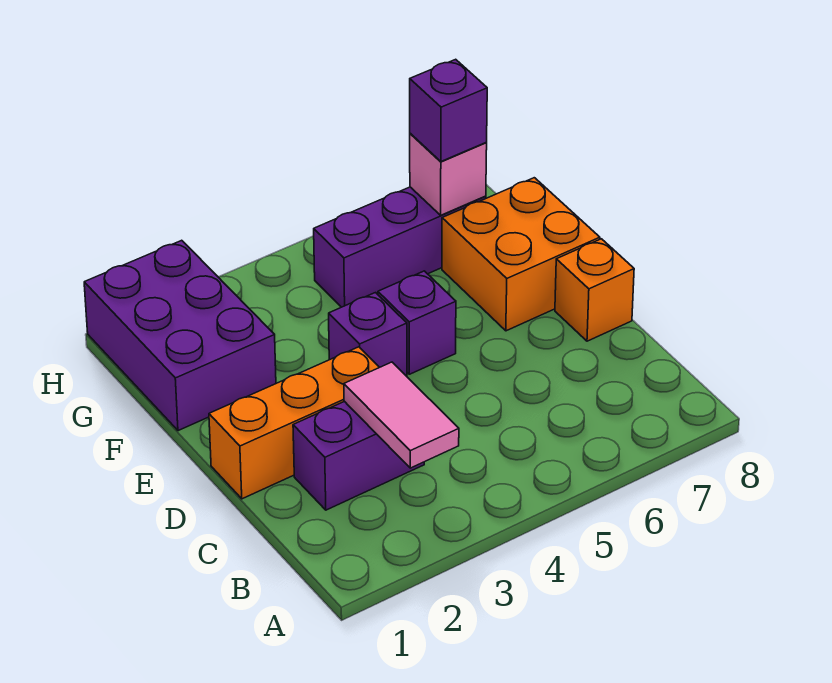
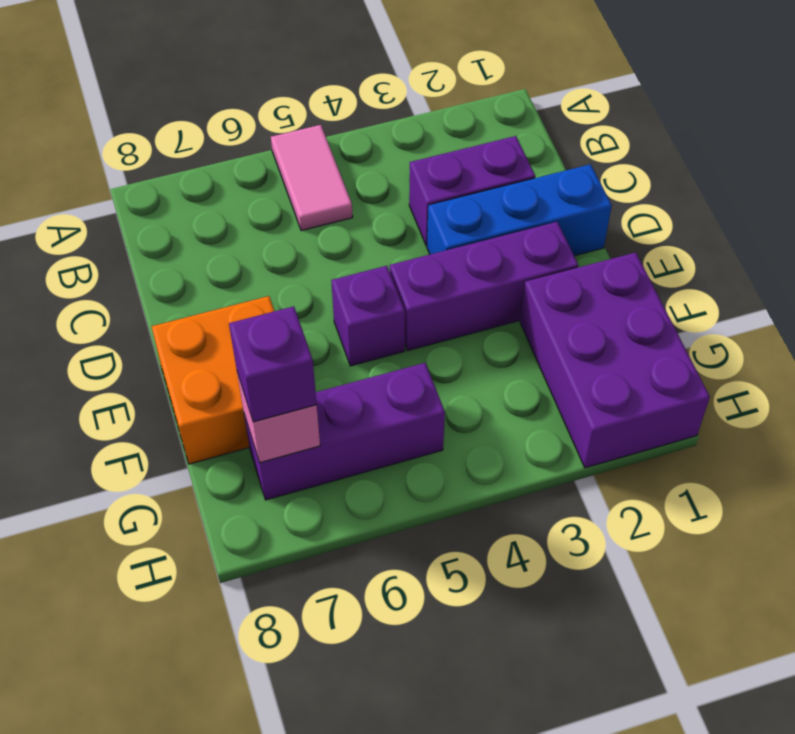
pink 1x2 tile [344,362,459,468] -> pink 1x2 tile moved to [271,125,353,231]
orange 1x3 brick [209,347,379,499] -> blue 1x3 brick [427,164,612,256]
orange 1x1 brick [555,239,634,341] -> none
purple 1x1 brick [329,293,407,376] -> purple 1x3 brick [390,222,578,351]

